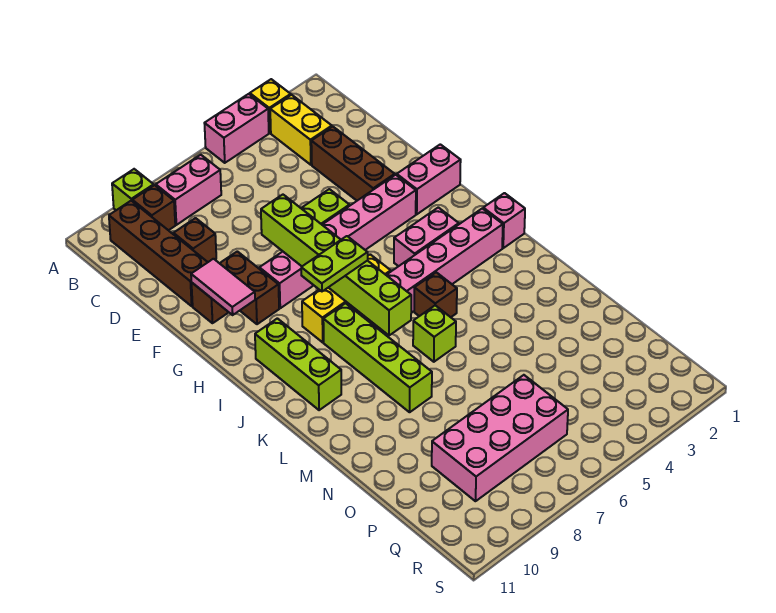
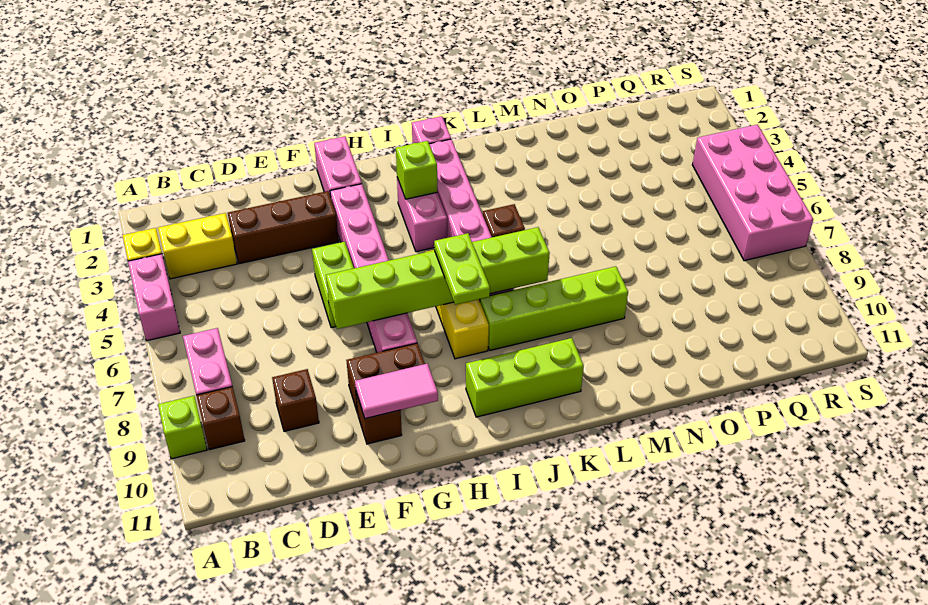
brown 1x4 brick [109,201,208,306] -> none
lime 1x1 brick [413,305,456,362] -> lime 1x1 brick moved to [396,141,437,199]
pink 2x4 brick [432,375,568,501] -> pink 2x4 brick moved to [692,124,813,261]

